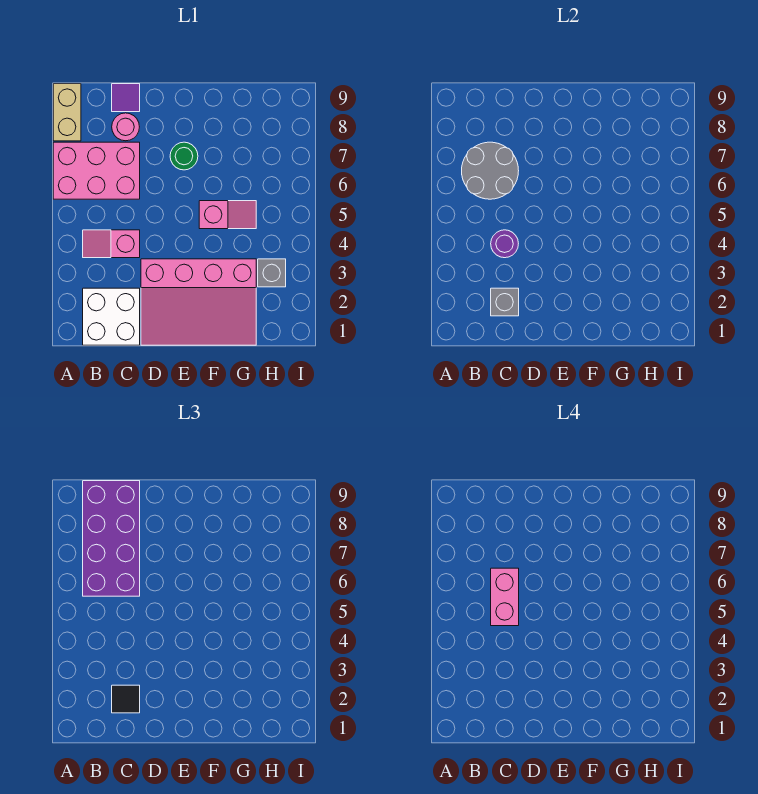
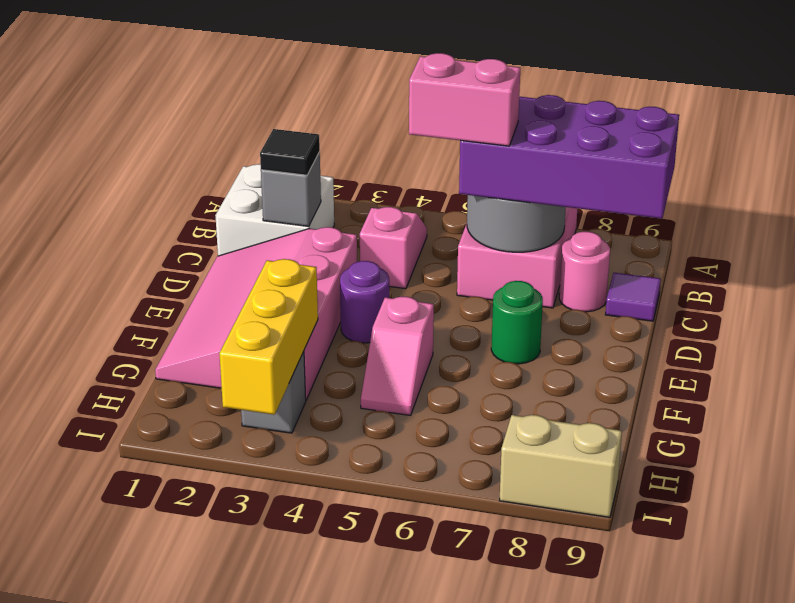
tan 1x2 brick [53,84,81,141] -> tan 1x2 brick moved to [500,415,622,517]
purple 1x1 round brick [491,230,518,258] -> purple 1x1 round brick moved to [340,261,389,343]
none -> yellow 1x3 brick [219,259,318,415]

